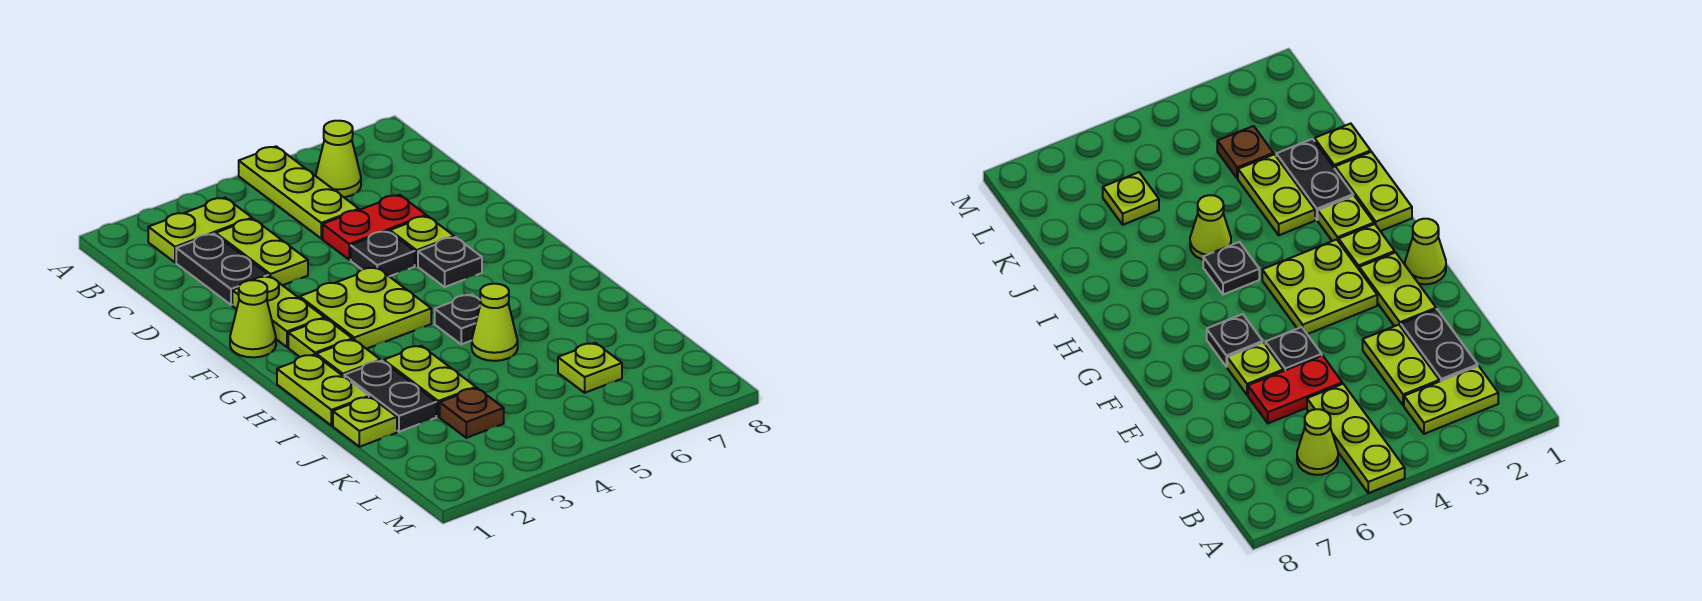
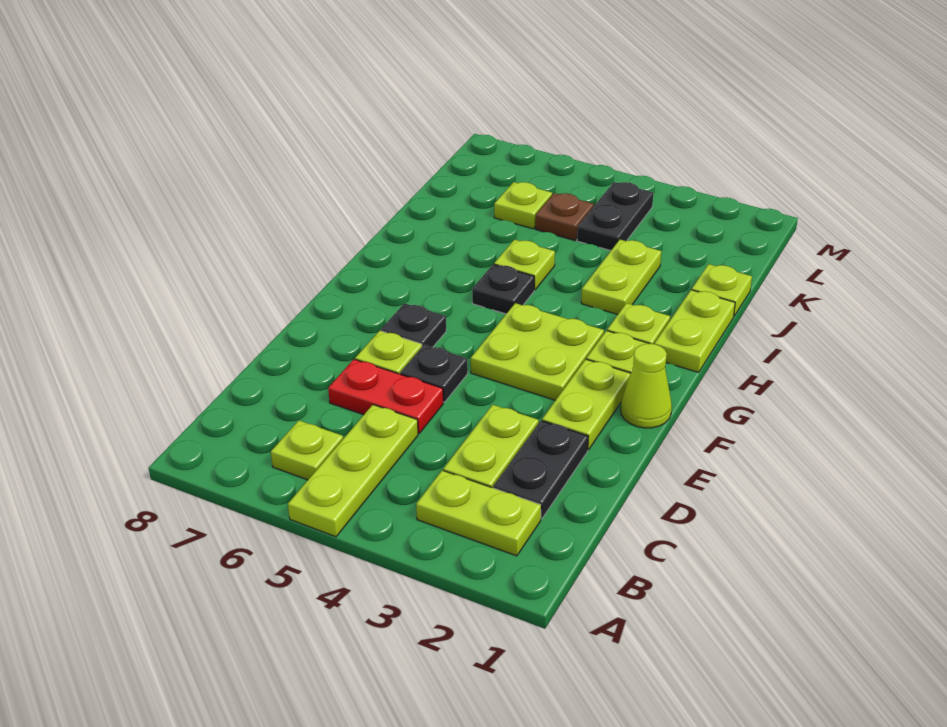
lime 1x1 cone [316,121,361,197] -> lime 1x1 plate [271,421,343,480]
black 1x2 plate [344,361,436,432] -> black 1x2 plate moved to [577,182,653,251]
lime 1x1 cone [472,283,518,361] -> lime 1x1 plate [494,240,555,290]
brown 1x1 plate [440,388,504,438] -> brown 1x1 plate moved to [535,193,594,240]

